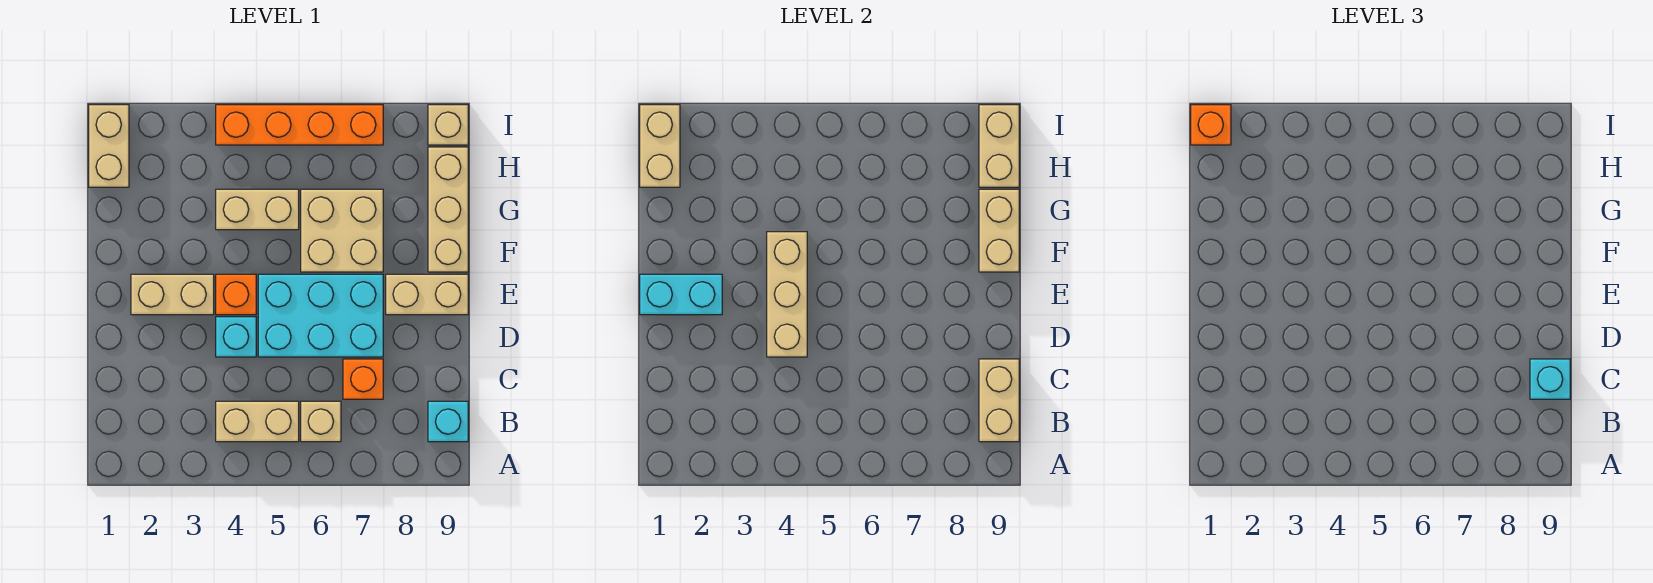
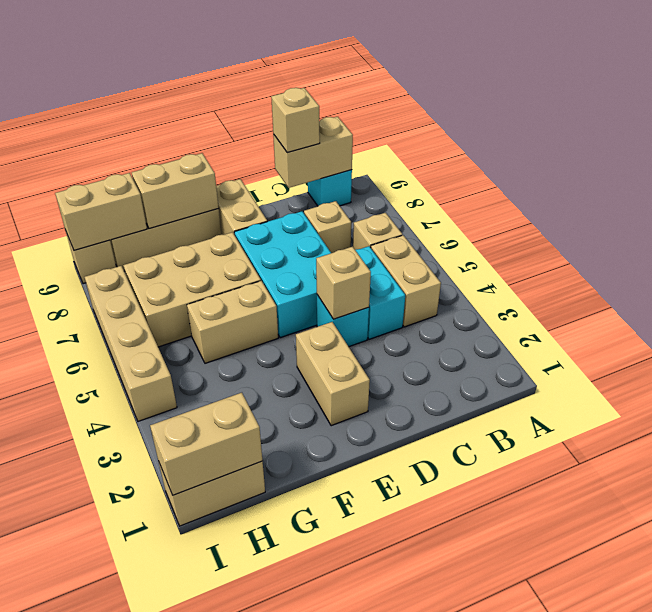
orange 1x1 brick [343,359,383,399] -> tan 1x1 brick [304,201,351,253]
cyan 1x1 brick [1530,359,1570,399] -> tan 1x1 brick [271,88,320,153]
tan 1x3 brick [767,232,807,357] -> tan 1x1 brick [316,247,371,319]
cyan 1x2 brick [640,274,722,315] -> cyan 1x2 brick moved to [356,246,405,339]
orange 1x1 brick [216,274,256,315] -> none
tan 2x2 brick [301,189,383,272] -> tan 2x3 brick [123,232,261,347]
tan 1x2 brick [216,189,299,230] -> tan 1x2 brick turned to [187,281,278,363]
orange 1x1 brick [1191,105,1231,145] -> none
orange 1x4 brick [216,105,383,145] -> tan 1x4 brick [85,266,177,421]

